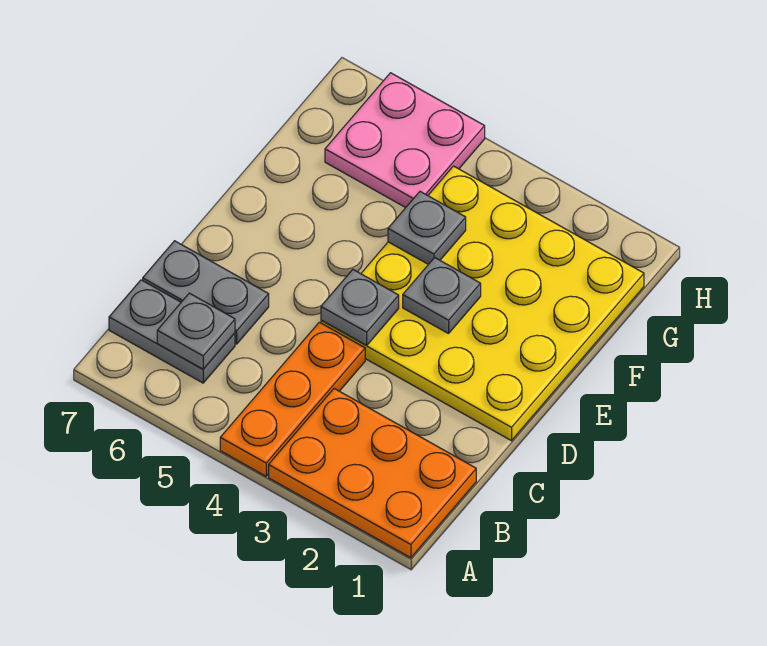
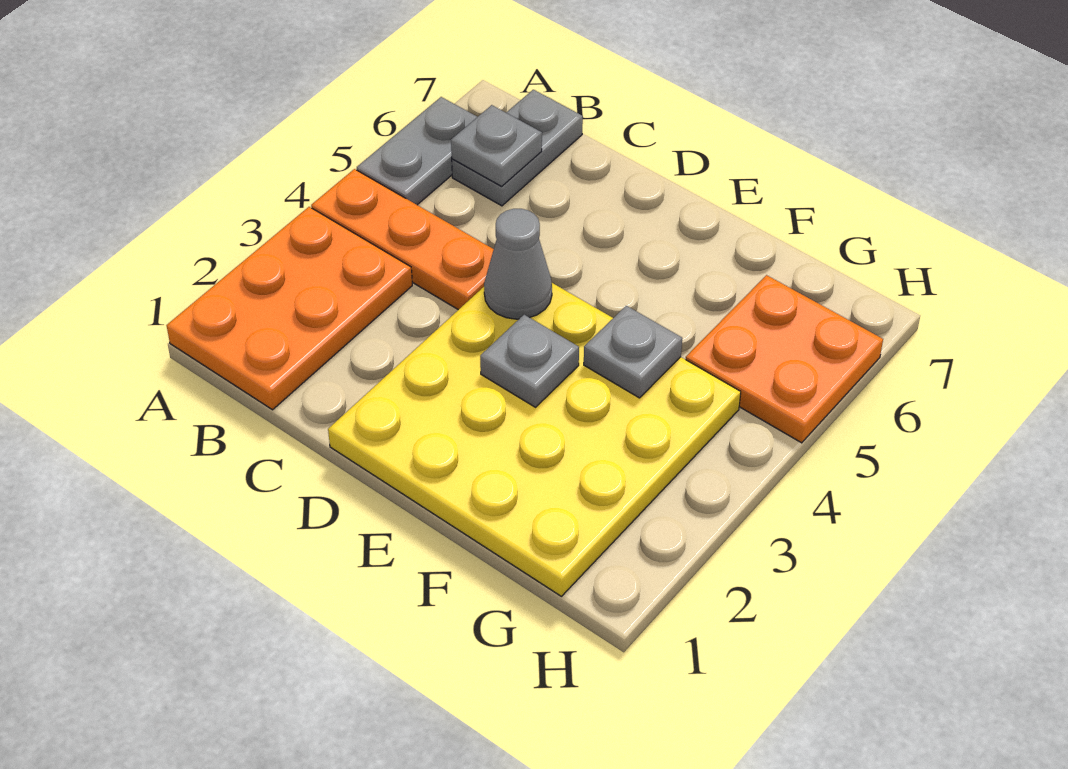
grey 1x2 plate [143,241,269,344] -> grey 1x2 plate moved to [357,97,477,205]
grey 1x1 plate [321,270,399,346] -> grey 1x1 cone [484,209,552,319]
pink 2x2 plate [325,73,485,208] -> orange 2x2 plate [686,275,883,443]

